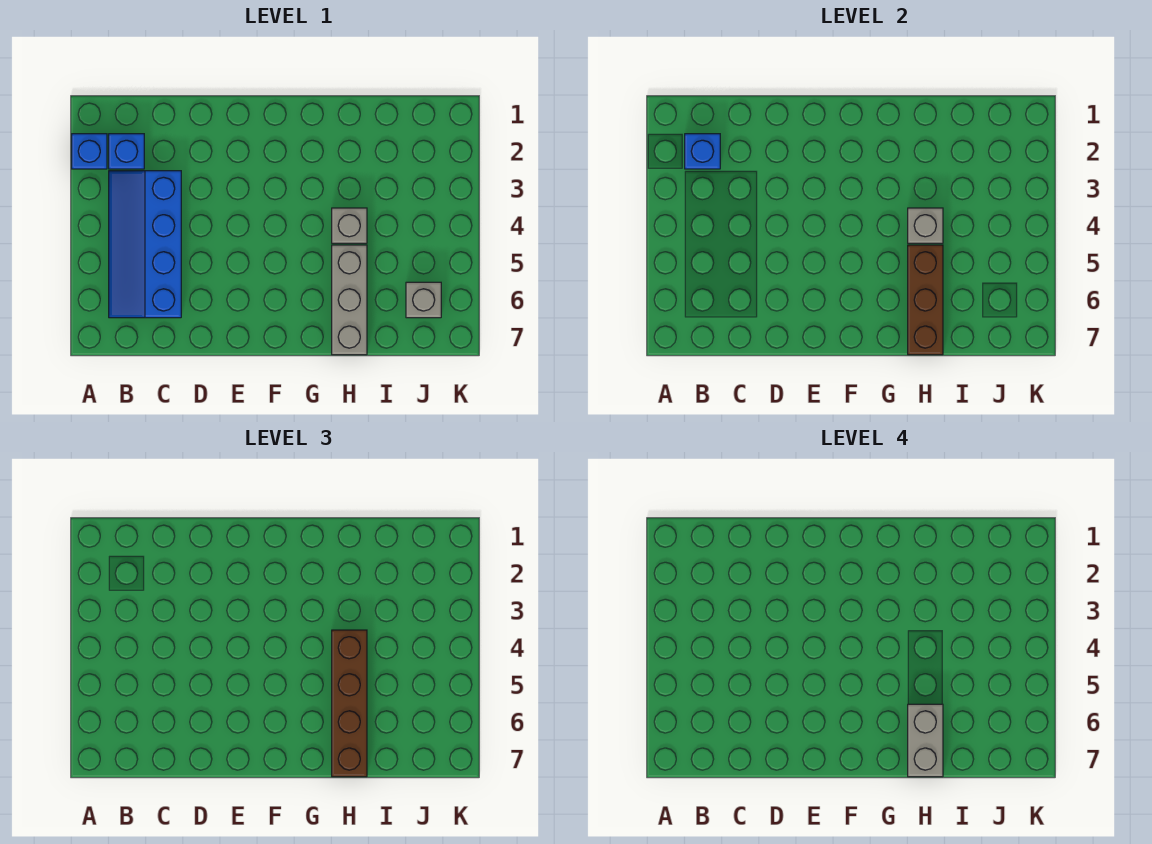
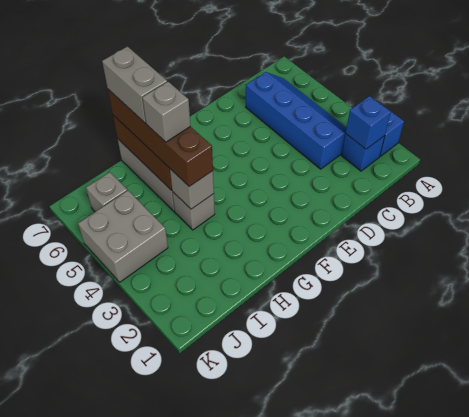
none -> grey 1x1 brick [142,82,191,142]
none -> grey 2x2 brick [78,190,168,282]

